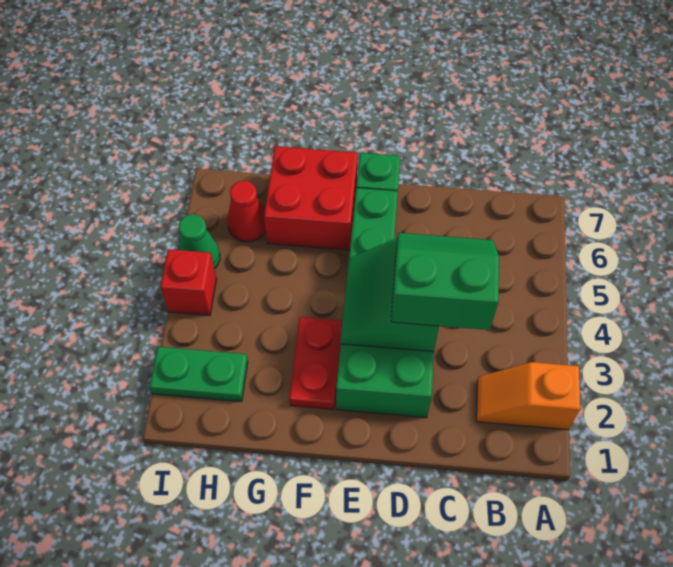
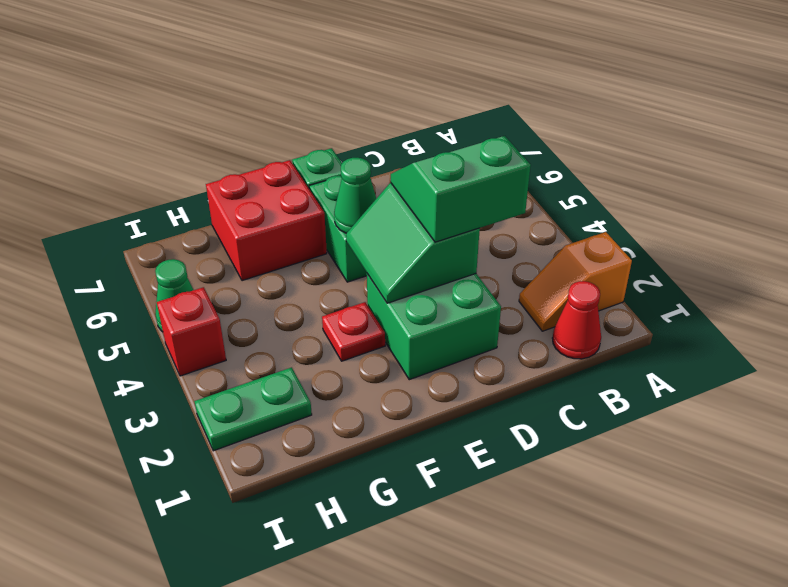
none -> green 1x1 cone [334,158,376,233]
red 1x2 plate [289,317,342,409] -> red 1x1 plate [322,302,385,361]
red 1x1 cone [227,181,266,242] -> red 1x1 cone moved to [552,281,601,359]

